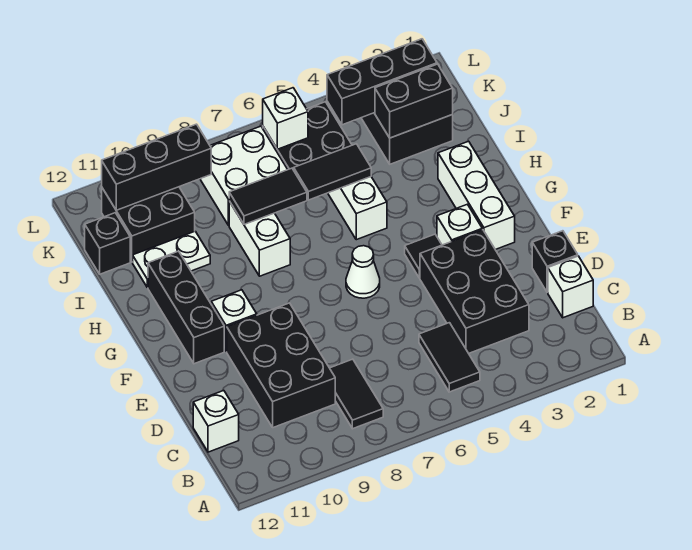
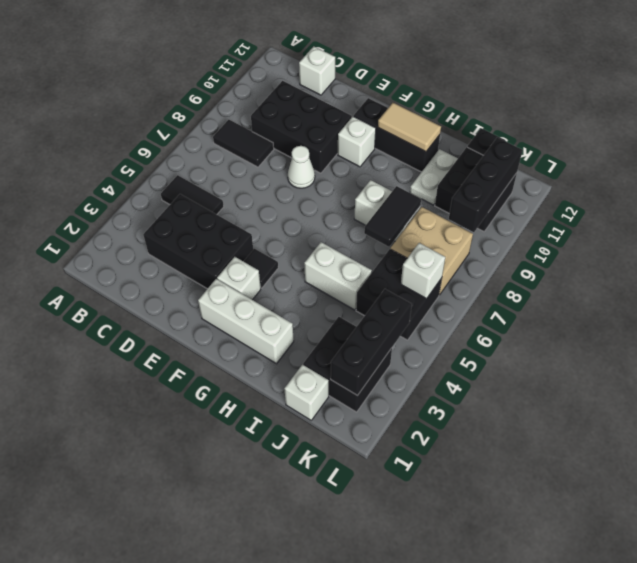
white 1x1 brick [548,256,593,318] -> white 1x1 brick moved to [284,365,329,420]
black 1x1 brick [532,231,578,292] -> none
white 1x1 cone [346,246,380,298] -> white 1x1 cone moved to [288,146,315,188]
none -> tan 1x2 tile [378,103,441,152]
black 1x2 tile [294,144,371,200] -> none
black 1x2 brick [375,64,453,138] -> none
white 2x2 brick [200,126,288,225] -> tan 2x2 brick [390,207,473,295]

